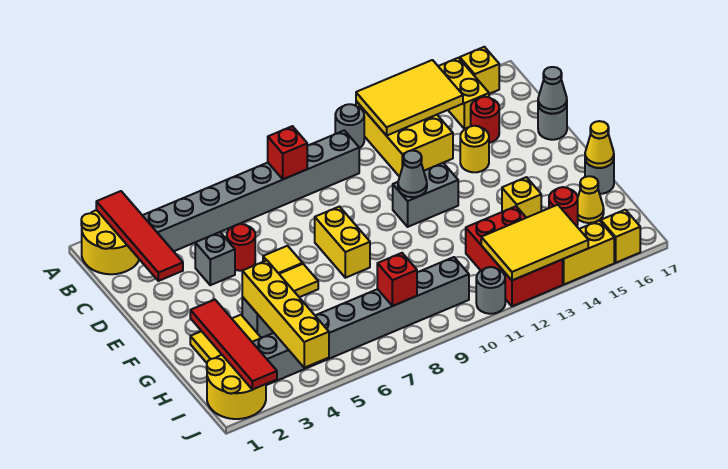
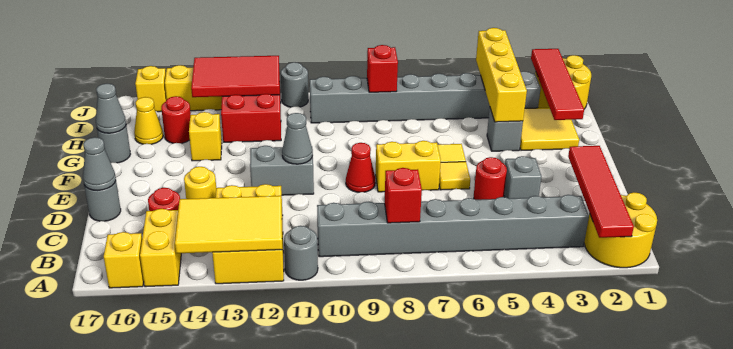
yellow 1x2 brick [315,207,370,278] -> yellow 1x2 brick turned to [376,141,441,192]
none -> red 1x1 cone [346,143,375,192]
yellow 1x1 cone [585,121,614,168] -> grey 1x1 cone [96,84,126,133]
yellow 2x3 tile [481,205,588,280] -> red 2x3 tile [191,56,280,97]

